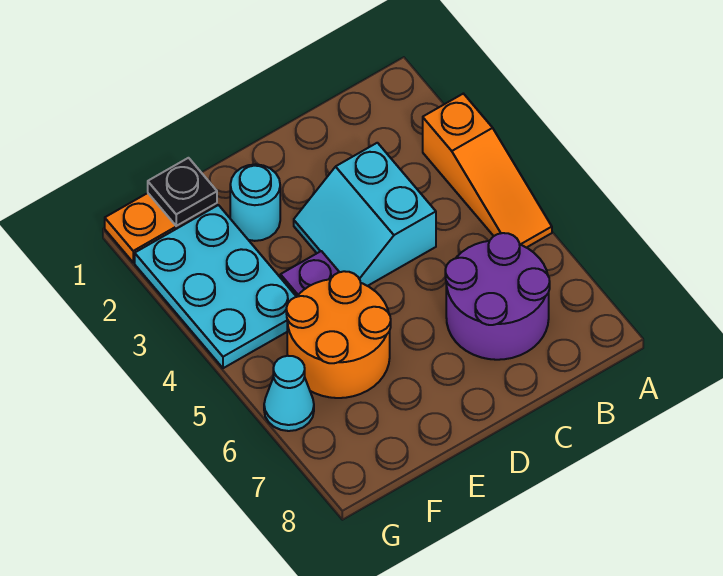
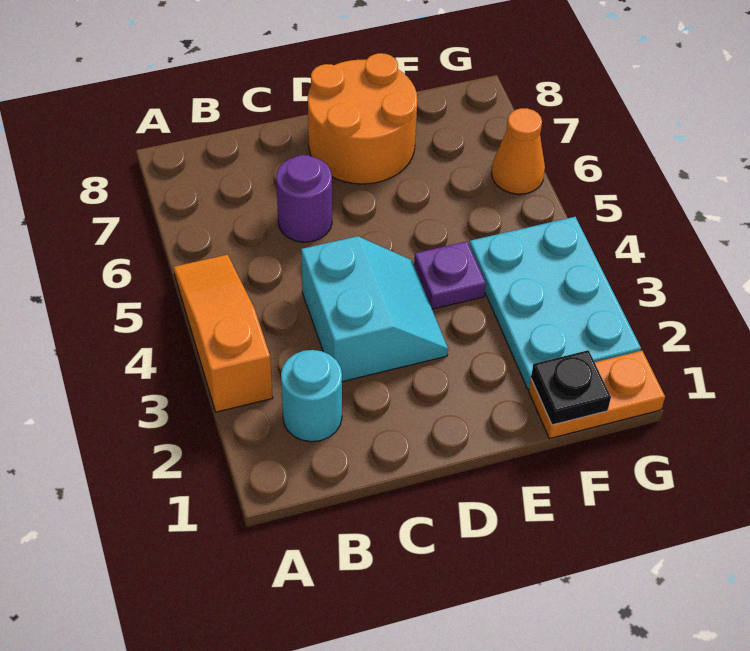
purple 2x2 round brick [445,233,550,360] -> purple 1x1 round brick [276,155,332,242]
cyan 1x1 round brick [230,164,280,241] -> cyan 1x1 round brick moved to [281,350,342,442]
orange 2x2 round brick [286,271,391,398] -> orange 2x2 round brick moved to [308,53,418,184]
cyan 1x1 cone [264,356,314,431] -> orange 1x1 cone [492,108,545,194]

